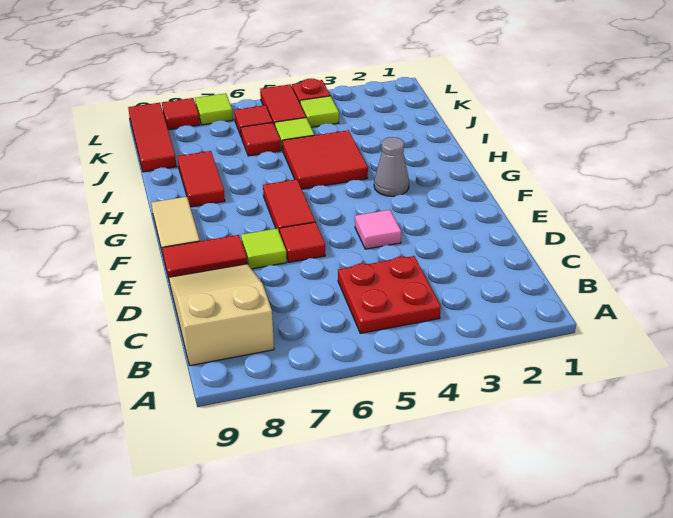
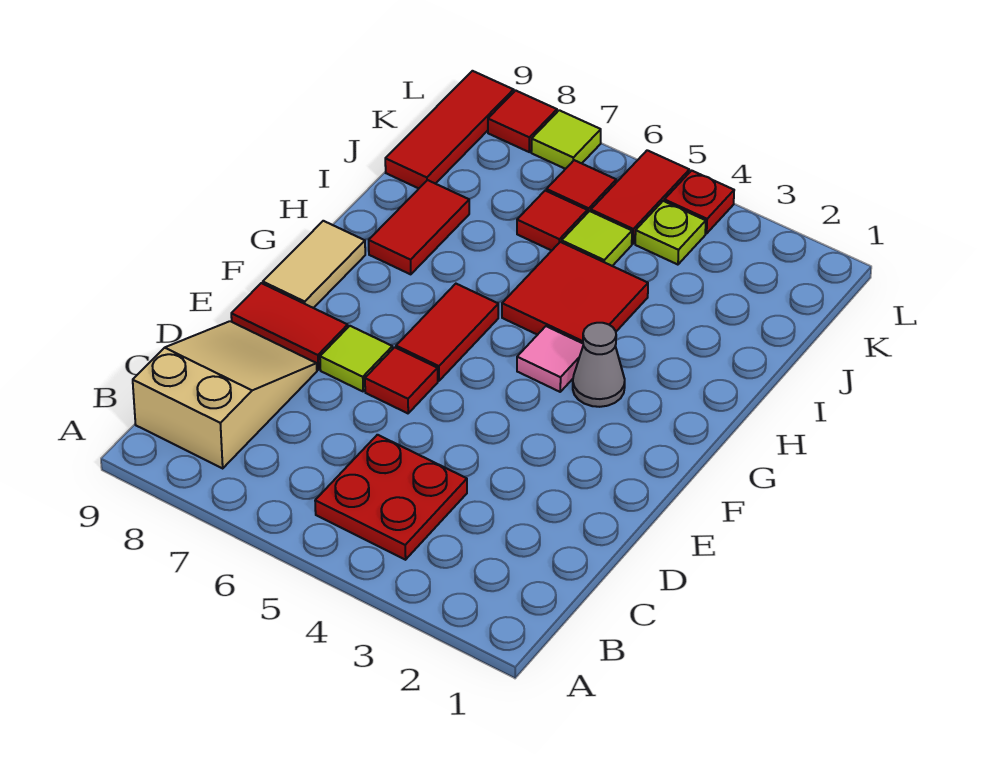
pink 1x1 tile [355,210,401,249] -> pink 1x1 tile moved to [517,326,583,392]
lime 1x1 tile [300,96,339,127] -> lime 1x1 plate [635,201,706,265]

